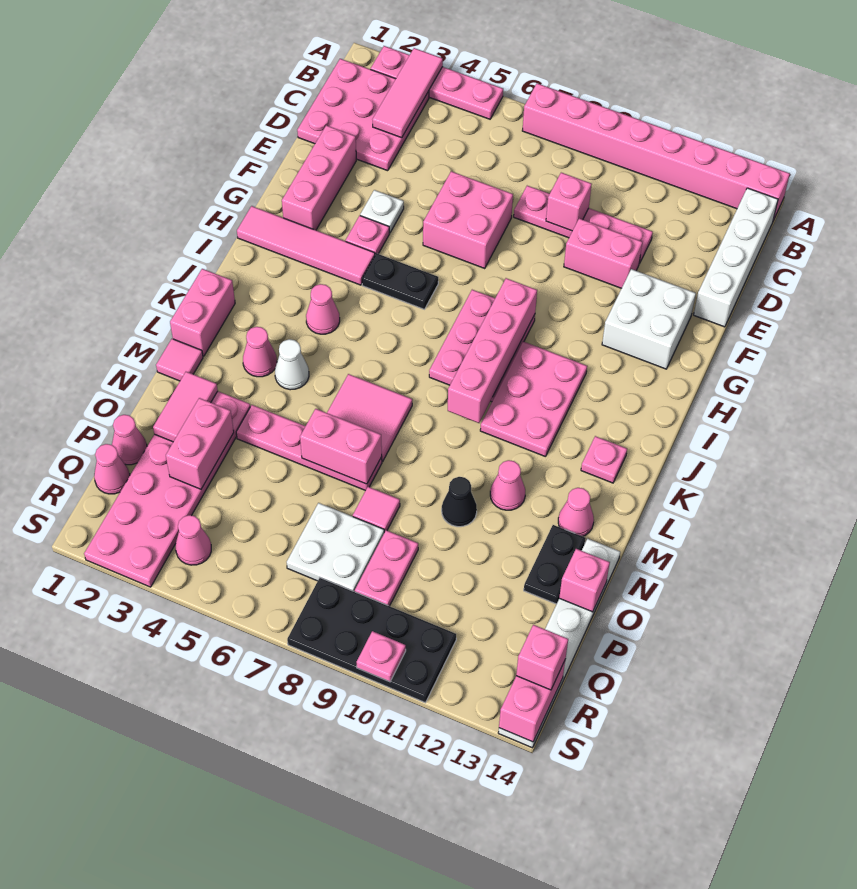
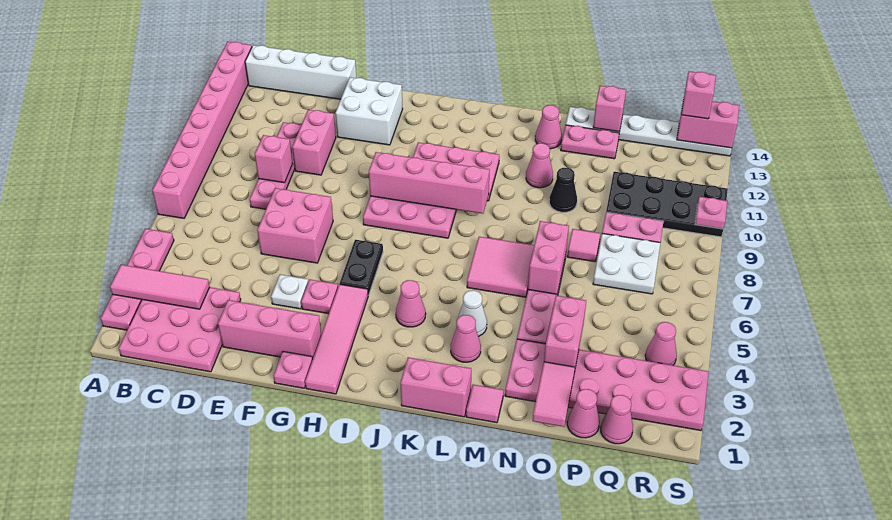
pink 1x1 plate [581,436,627,483] -> pink 1x1 plate moved to [274,352,313,388]
pink 1x2 tile [153,372,218,442] -> pink 1x2 tile turned to [533,362,575,427]
black 1x2 plate [524,525,586,604] -> pink 1x2 plate [561,125,619,159]
pink 1x2 brick [166,398,234,489] -> pink 1x2 brick turned to [544,296,586,367]
black 2x4 plate [287,578,456,703] -> black 2x4 plate turned to [606,172,728,237]

